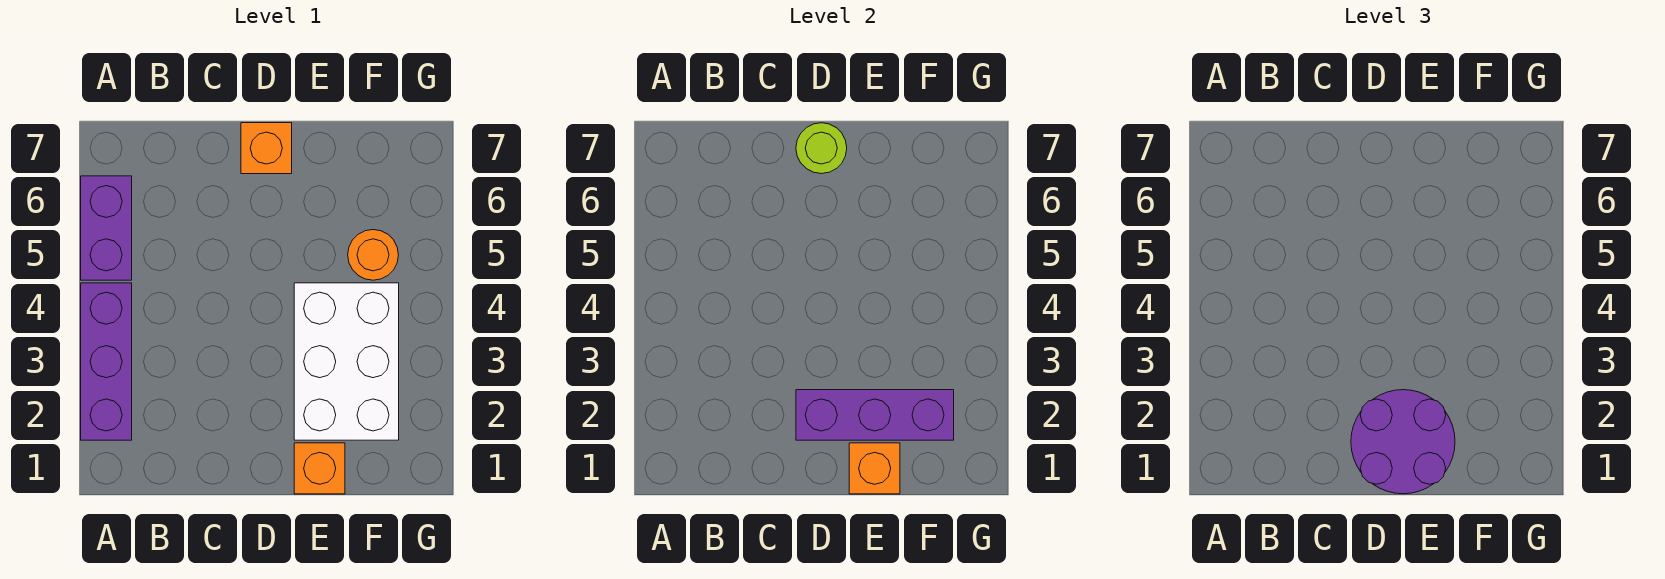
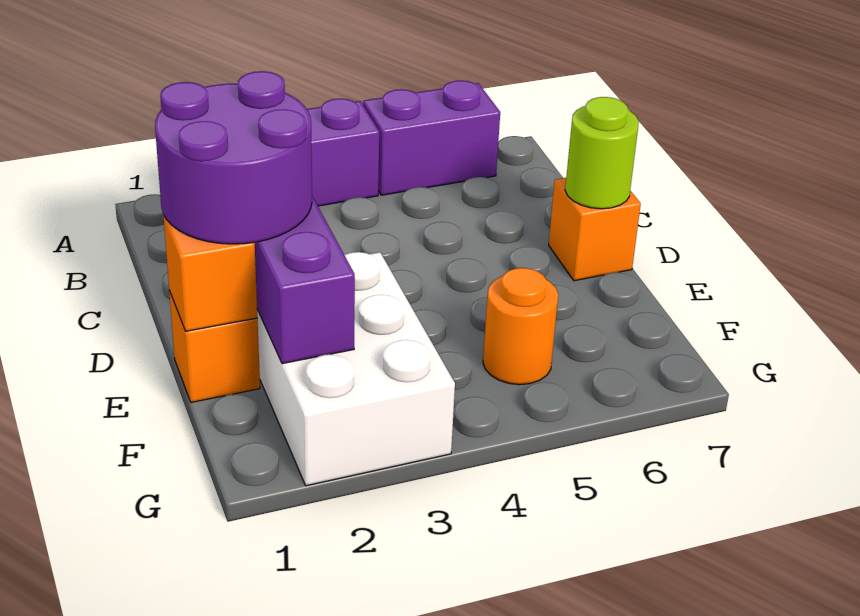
white 2x3 brick [294,283,399,440] -> white 2x3 brick turned to [257,252,455,486]

